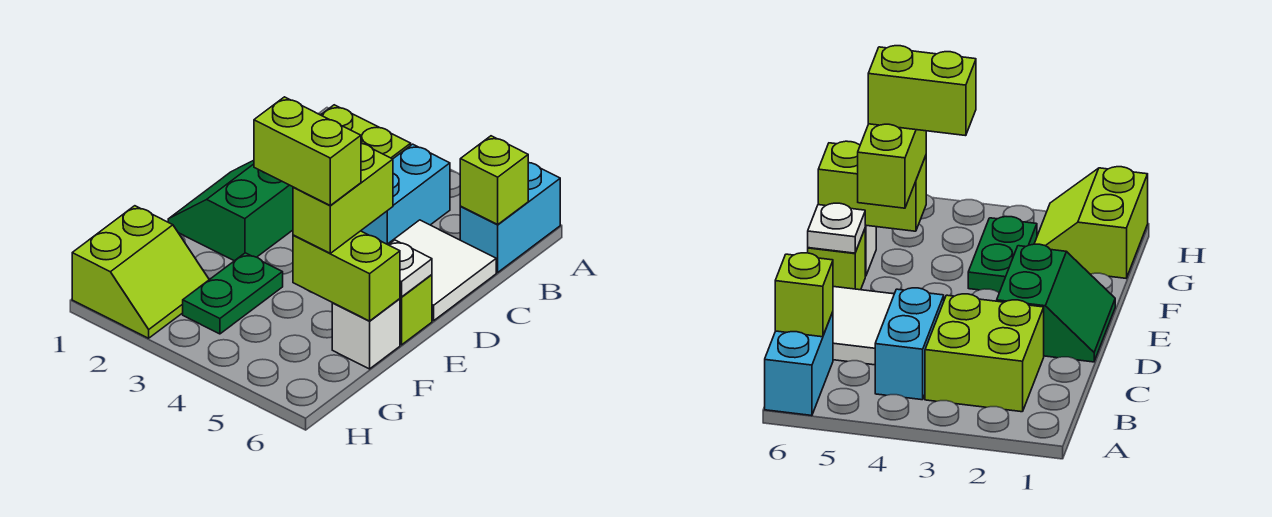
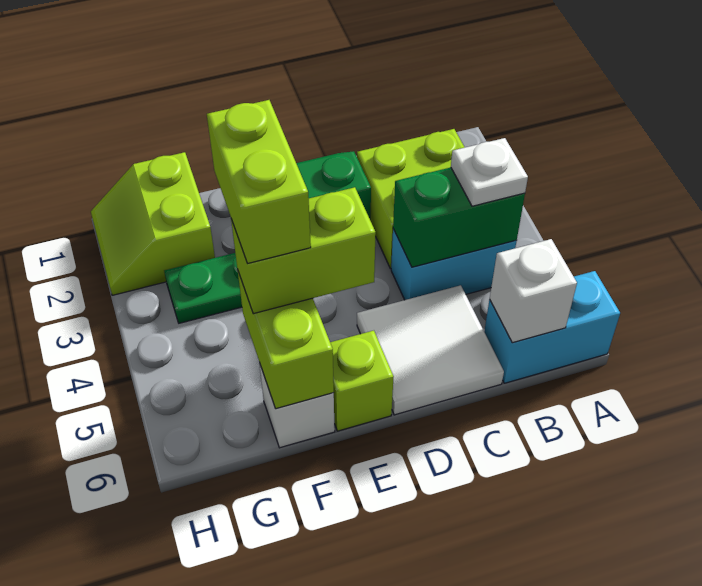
none -> green 1x2 brick [393,167,525,267]
lime 1x1 brick [460,136,529,224] -> white 1x1 brick [490,239,577,343]
white 1x1 plate [389,240,432,297] -> white 1x1 plate moved to [451,138,528,206]
lime 2x2 slope [72,206,209,338] -> lime 2x2 slope turned to [91,152,215,295]

